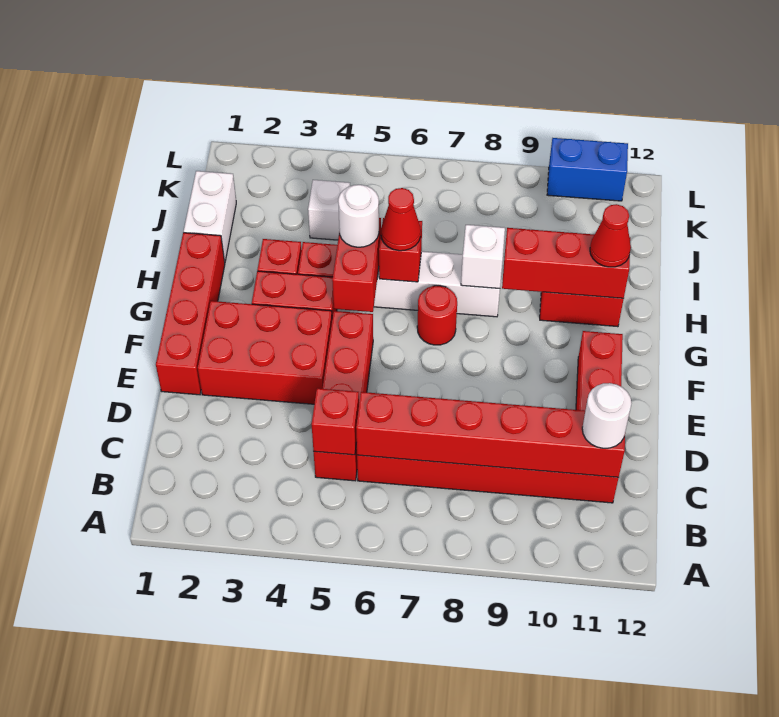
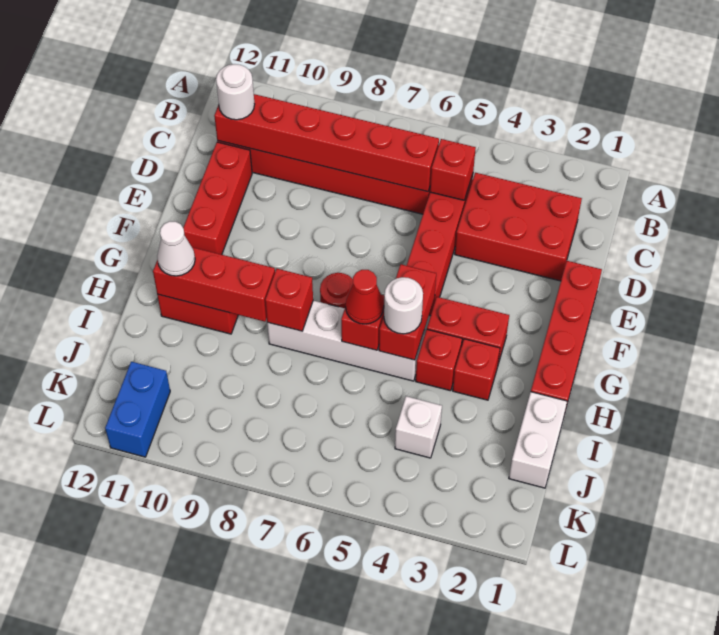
red 2x3 brick [198,301,332,404] -> red 2x3 brick moved to [455,173,582,281]
white 1x1 brick [461,225,505,289] -> red 1x1 brick [265,269,313,331]
red 1x1 cone [590,204,631,267] -> white 1x1 cone [157,221,195,276]
blue 1x2 brick [547,138,628,201] -> blue 1x2 brick turned to [105,362,170,457]

